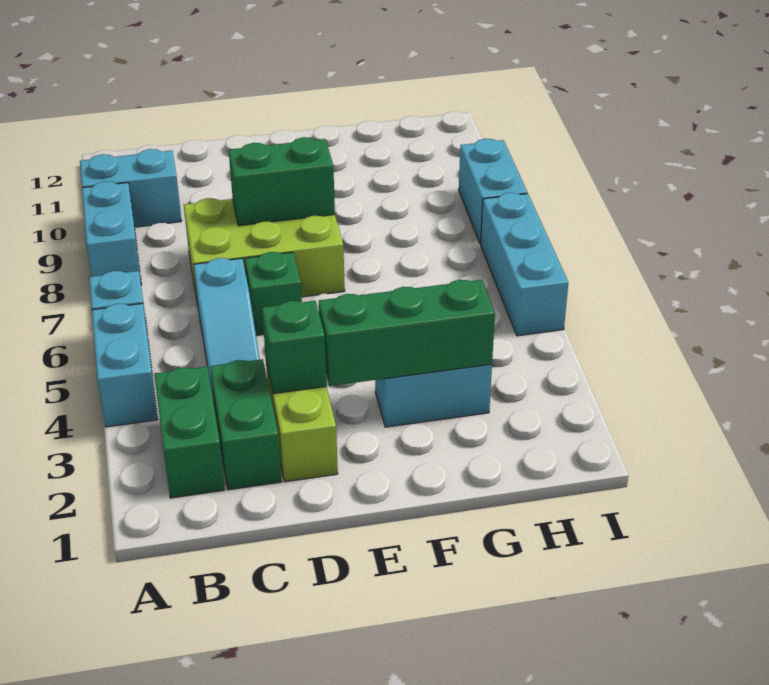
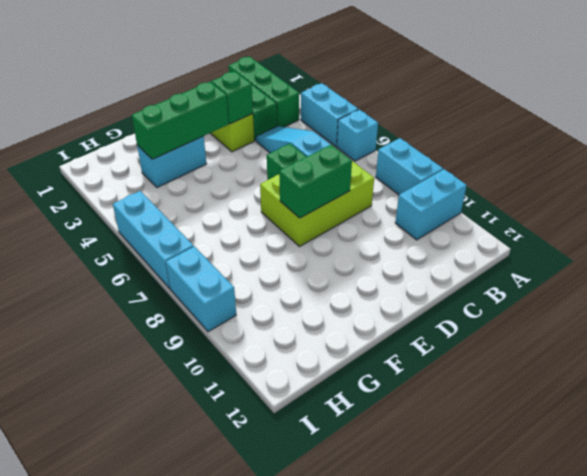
green 1x2 brick [154,366,225,498] -> green 1x3 brick [229,56,299,127]

